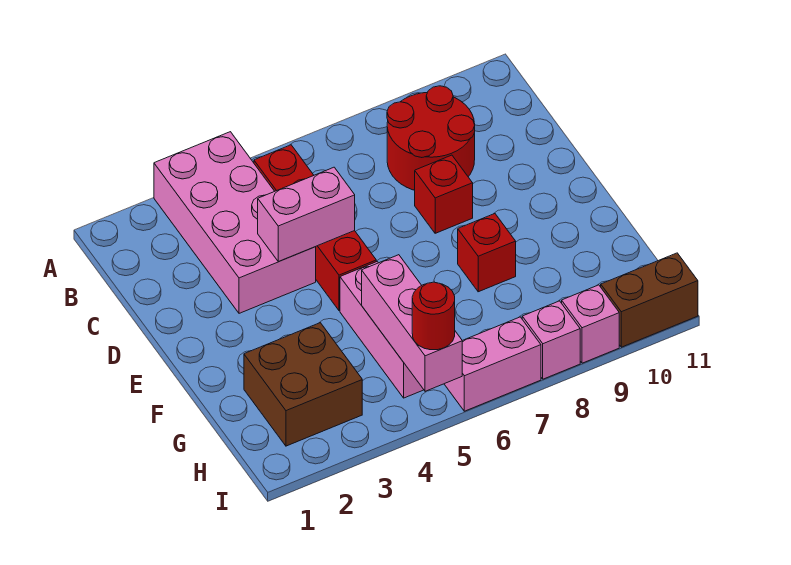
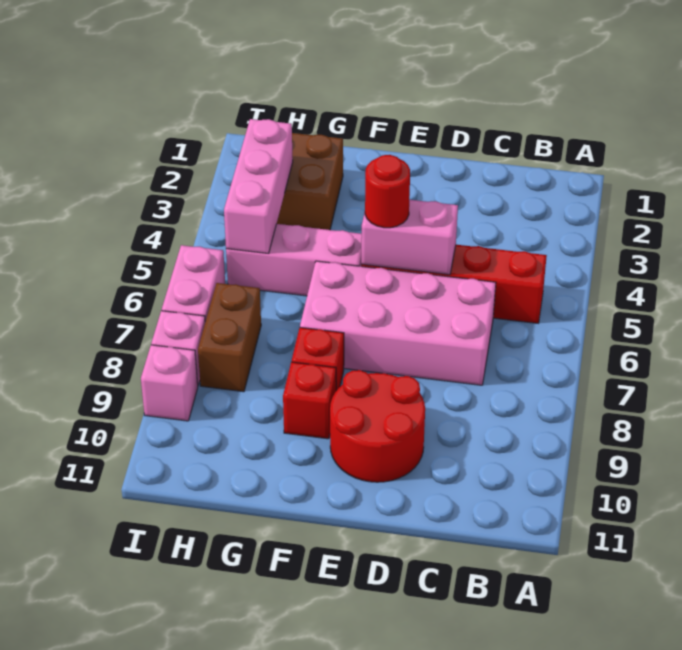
pink 2x4 brick [154,132,316,313] -> pink 2x4 brick moved to [300,261,496,385]
red 2x2 round brick [387,86,475,190] -> red 2x2 round brick moved to [330,370,425,482]
pink 1x2 brick [258,167,355,261] -> pink 1x2 brick turned to [361,200,458,275]
red 1x1 brick [415,155,473,233] -> red 1x1 brick moved to [283,362,336,439]
pink 1x3 brick [362,255,462,391] -> pink 1x3 brick turned to [224,119,293,253]
red 1x1 round brick [412,282,455,350] -> red 1x1 round brick moved to [365,155,410,228]
brown 1x2 brick [601,253,698,347] -> brown 1x2 brick moved to [198,283,261,392]

